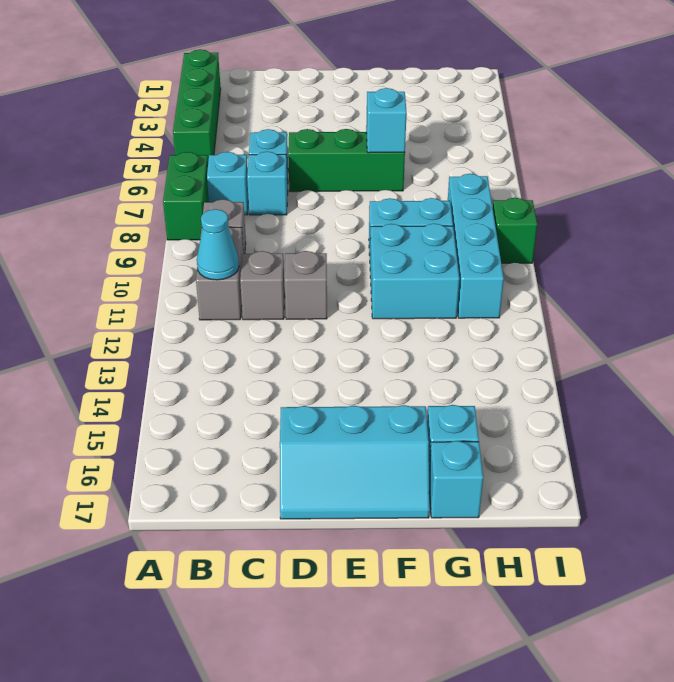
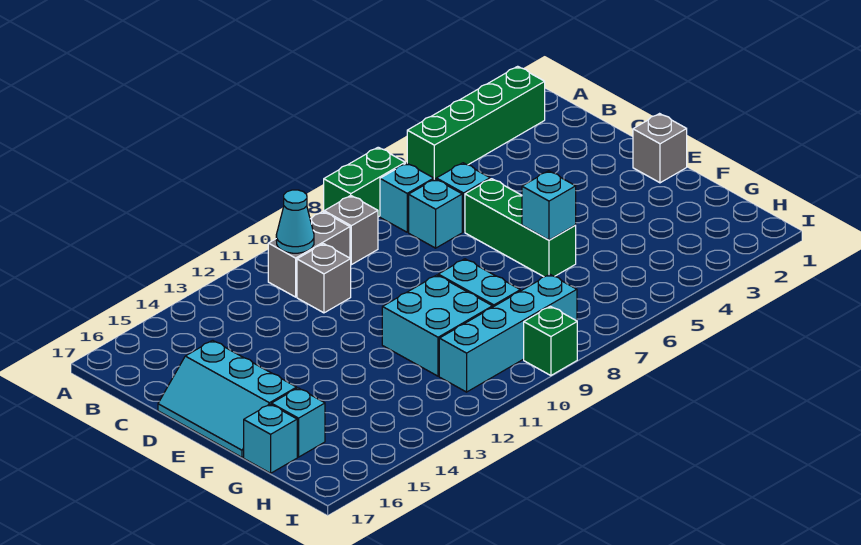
grey 1x1 brick [285,251,327,319] -> grey 1x1 brick moved to [633,114,687,183]

